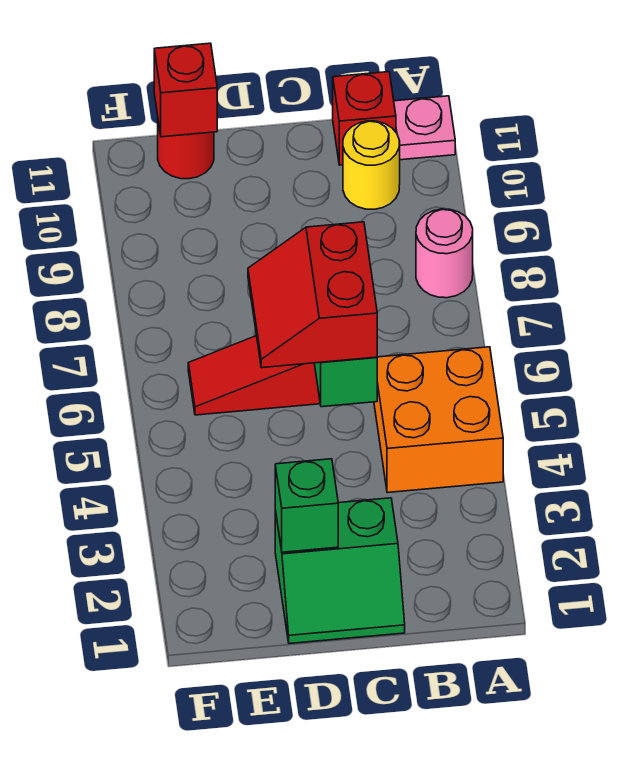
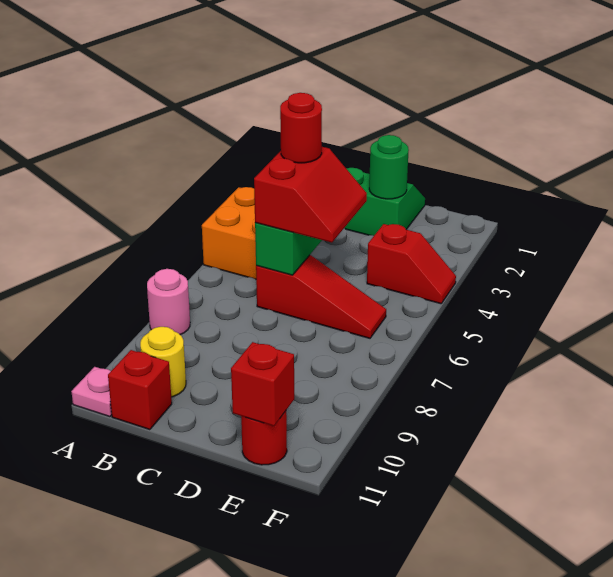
none -> red 1x1 round brick [280,93,322,163]
green 1x1 brick [275,459,338,552] -> green 1x1 round brick [369,135,409,199]
none -> red 1x2 slope [367,224,456,304]

